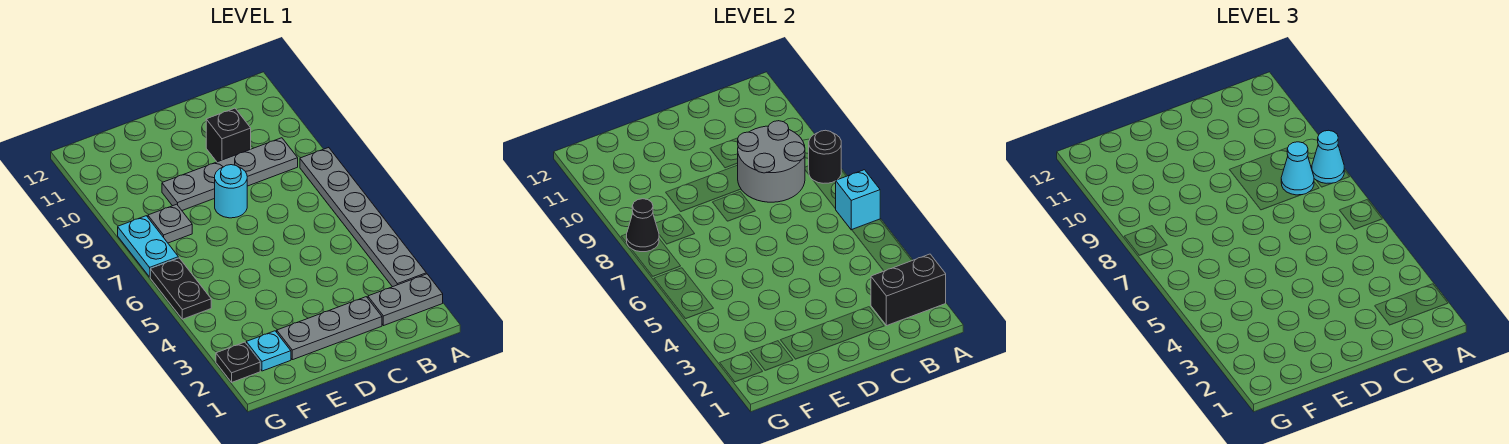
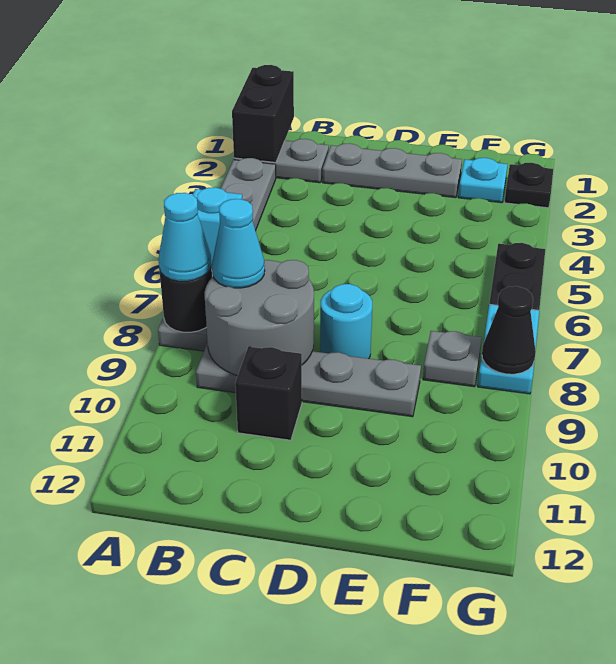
black 1x2 brick [871,254,946,326] -> black 1x2 brick turned to [232,65,294,163]

